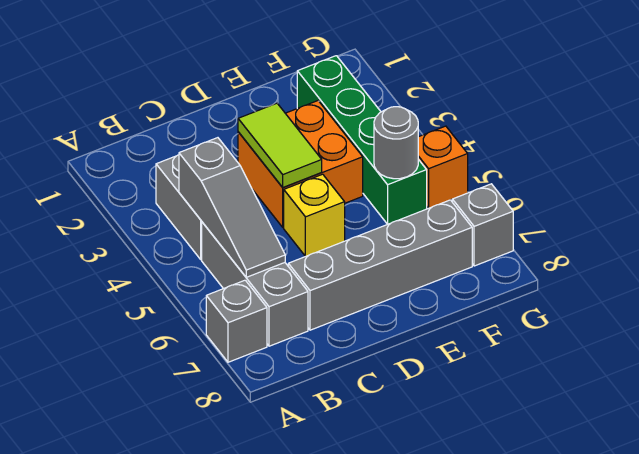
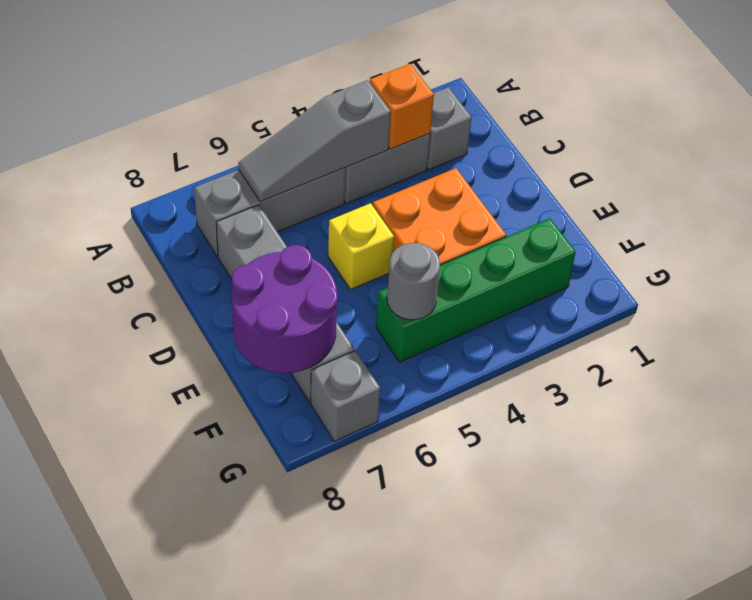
grey 1x1 brick [206,280,267,362] -> grey 1x1 brick moved to [427,87,472,170]
lime 1x2 tile [238,103,322,188] -> none
none -> purple 2x2 round brick [232,245,338,373]
orange 1x1 brick [418,126,468,208] -> orange 1x1 brick moved to [370,64,434,149]

